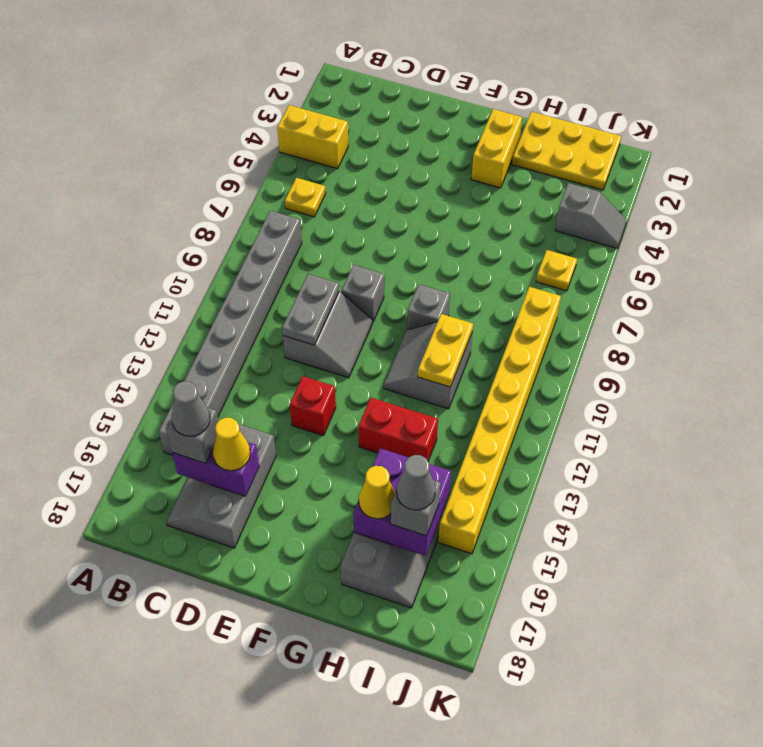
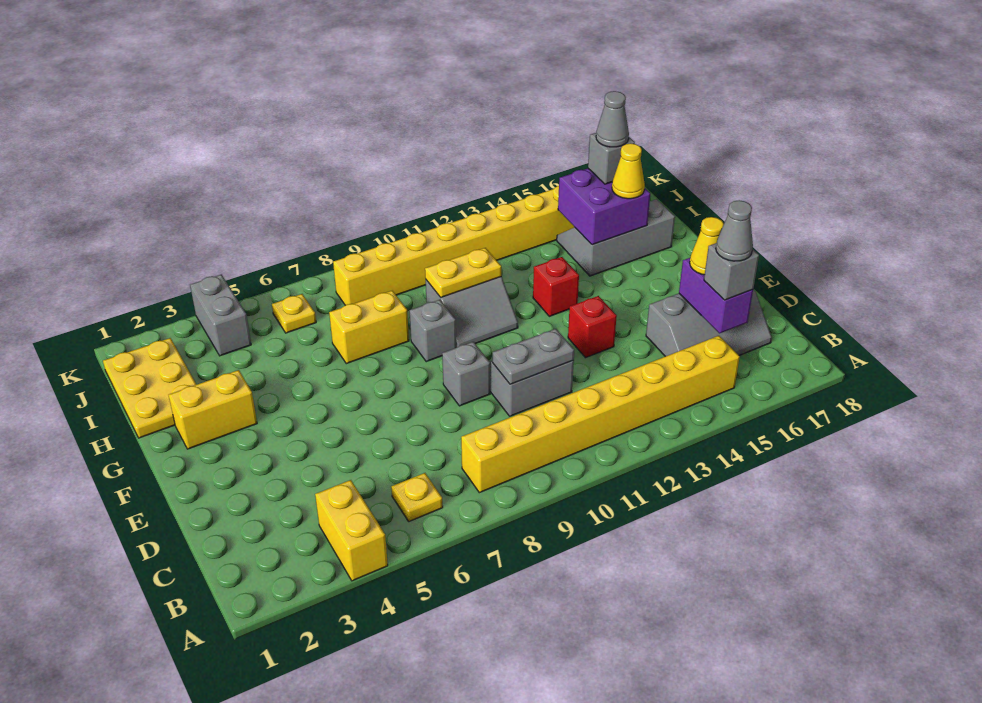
grey 1x8 brick [159,211,302,455] -> yellow 1x8 brick [461,336,740,493]
red 1x2 brick [358,398,438,461] -> red 1x1 brick [533,257,579,316]
none -> yellow 1x2 brick [329,291,409,364]
grey 1x2 slope [555,183,627,248] -> grey 1x2 brick [190,274,251,356]

